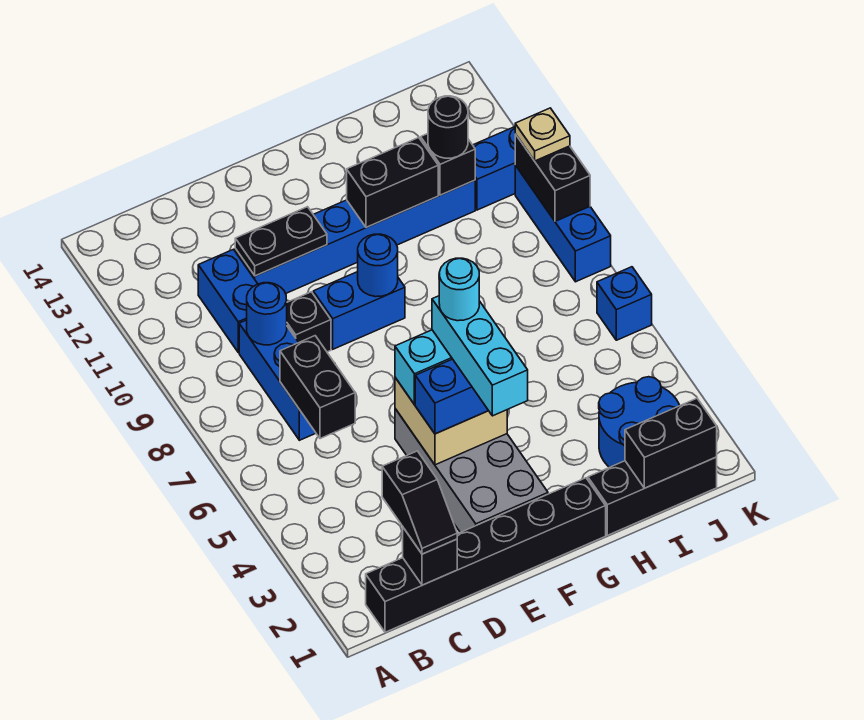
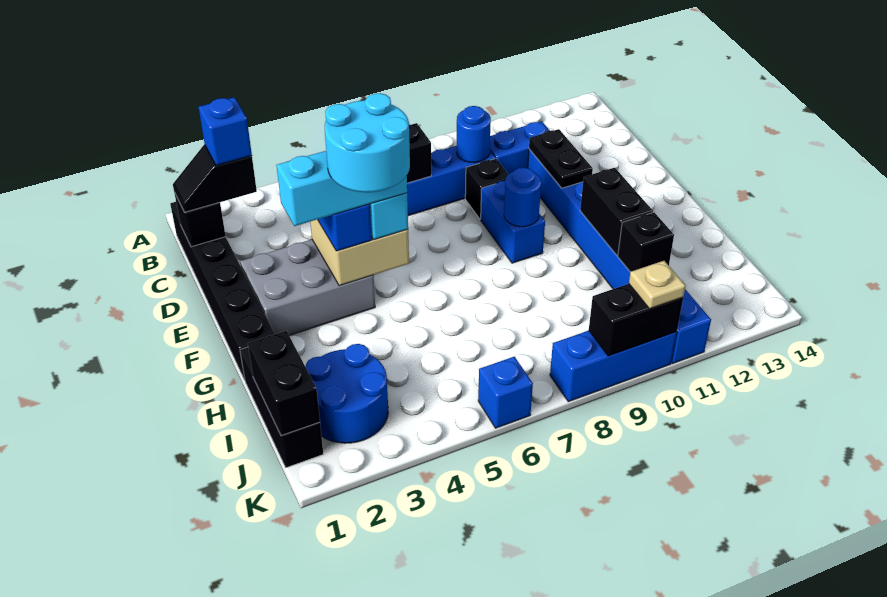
none -> blue 1x1 brick [199,97,252,165]
grey 2x4 brick [395,409,548,532] -> grey 2x3 brick [240,239,375,335]
cyan 1x1 round brick [439,258,479,321] -> cyan 2x2 round brick [325,93,410,192]
black 1x1 round brick [428,96,468,158] -> none

